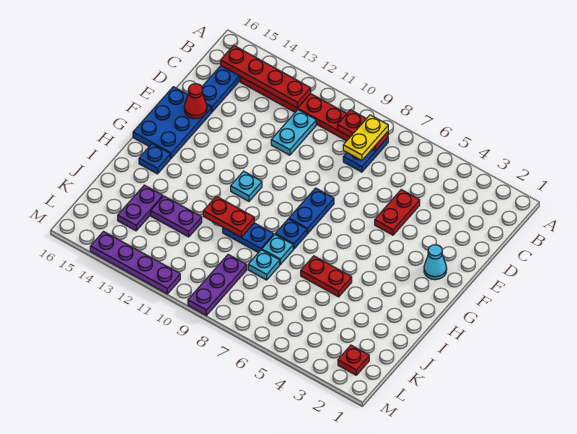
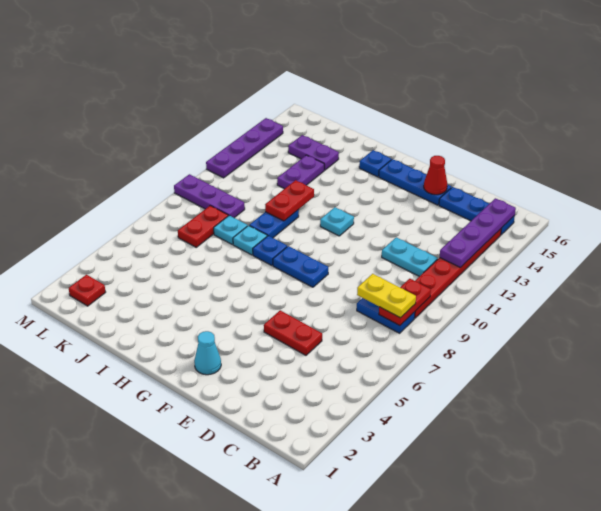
red 1x4 plate [221,45,311,108] -> purple 1x4 plate [440,198,516,268]
blue 2x3 plate [133,87,211,158] -> blue 1x3 plate [379,159,452,205]
red 1x2 plate [301,256,352,297] -> red 1x2 plate moved to [178,206,228,247]

